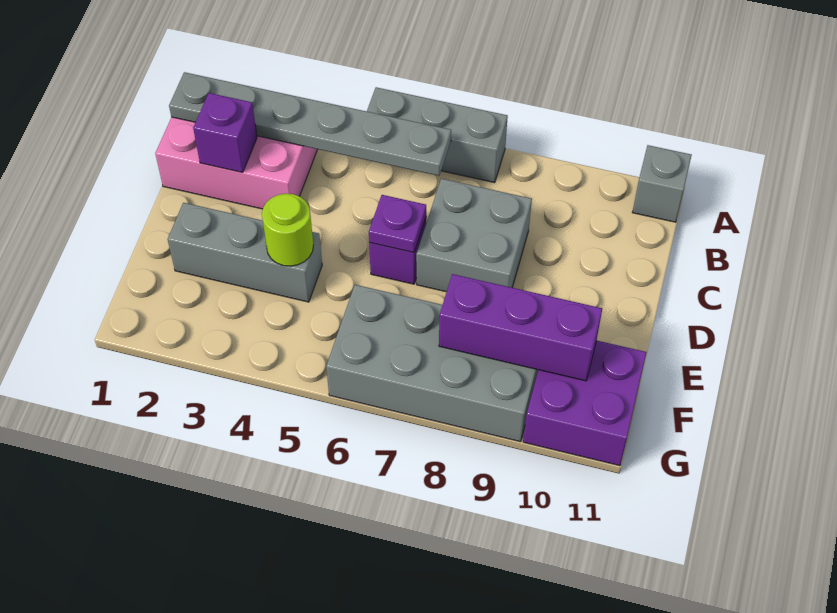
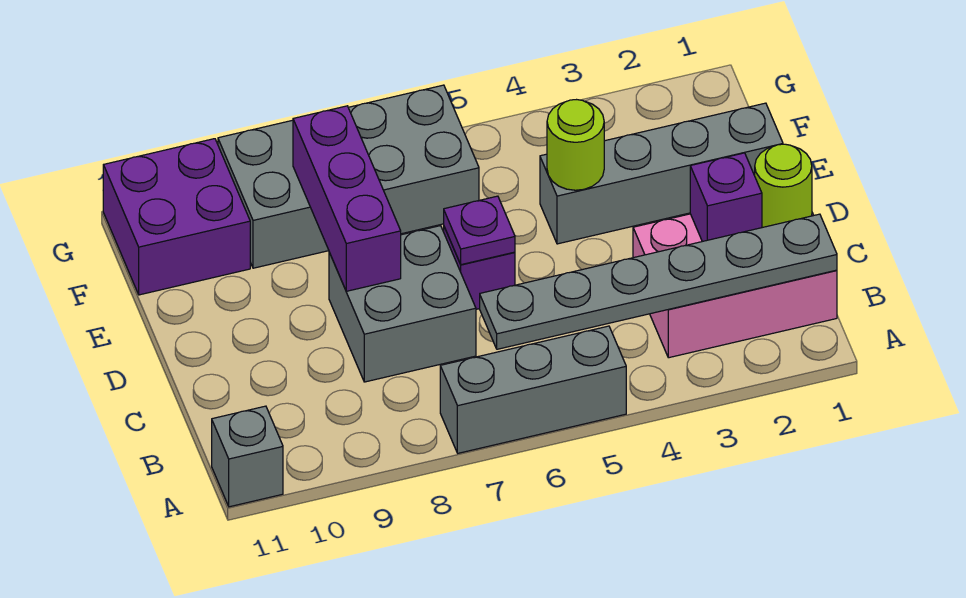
none -> lime 1x1 round brick [755,144,812,228]
grey 1x3 brick [168,203,322,302] -> grey 1x4 brick [540,103,783,244]
purple 1x3 brick [439,274,602,381] -> purple 1x3 brick turned to [293,106,401,291]

